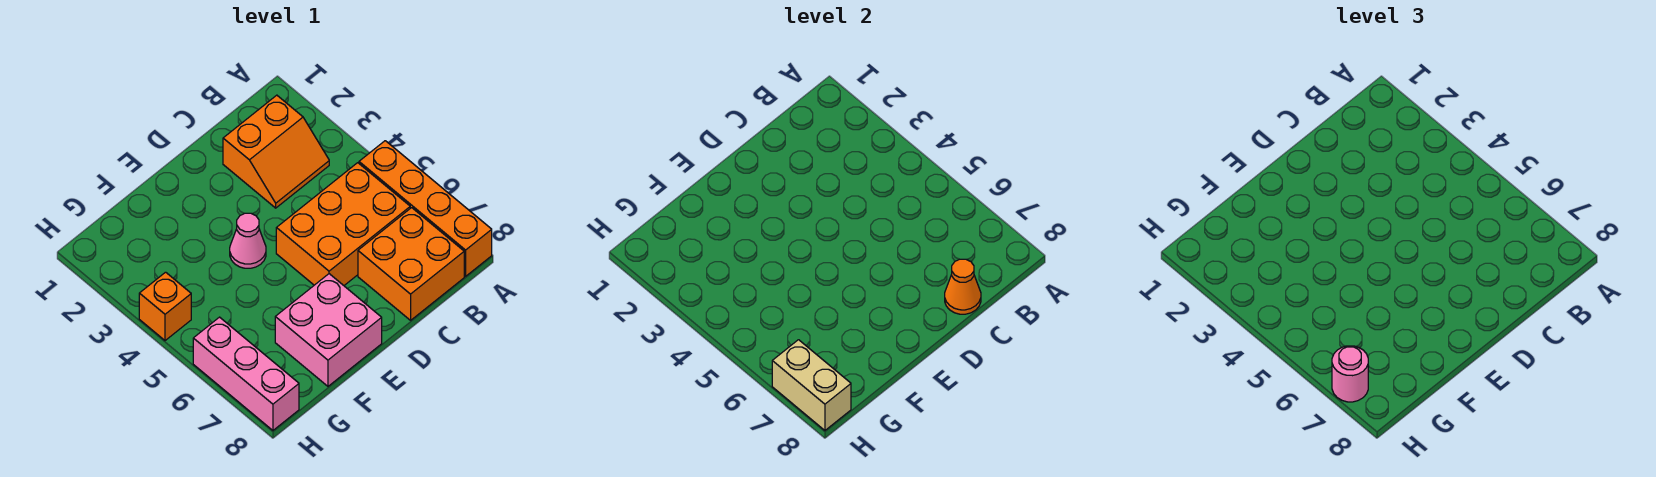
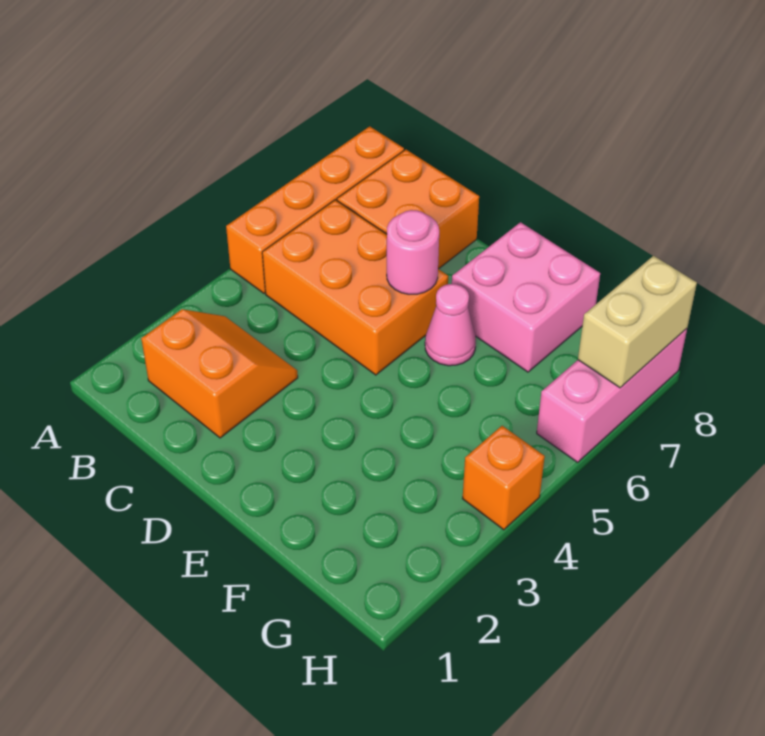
orange 1x1 cone [945,259,981,314] -> none
pink 1x1 cone [230,213,266,268] -> pink 1x1 cone moved to [425,284,476,366]
pink 1x1 round brick [1332,346,1368,402] -> pink 1x1 round brick moved to [387,210,439,294]

